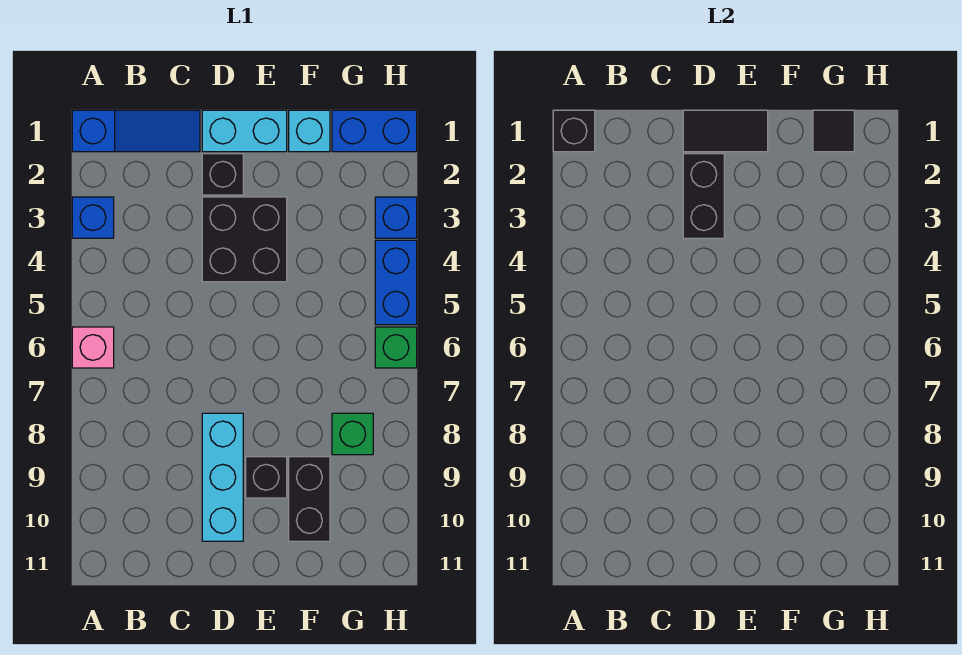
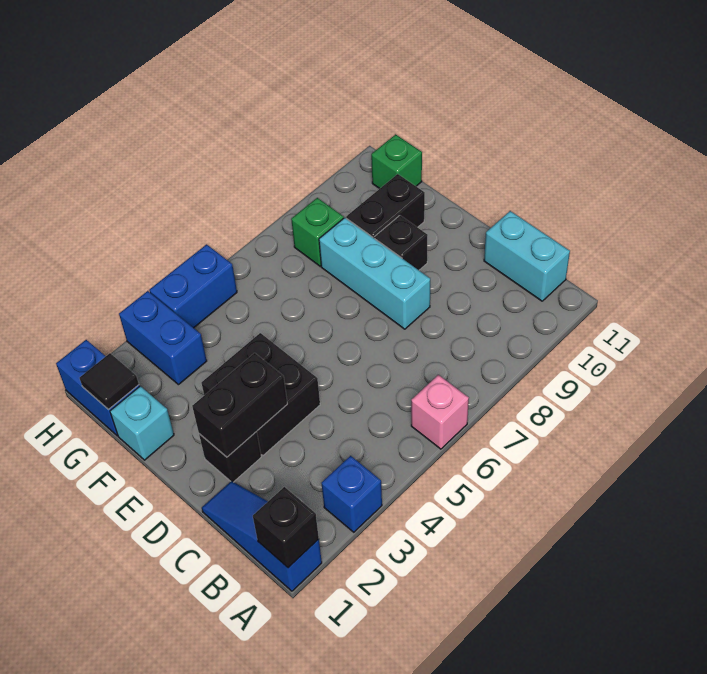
cyan 1x2 brick [202,110,287,152] -> cyan 1x2 brick moved to [484,211,570,301]
black 1x2 tile [683,110,768,152] -> none
cyan 1x3 brick [202,413,243,541] -> cyan 1x3 brick turned to [319,218,430,329]
blue 1x1 brick [375,197,417,238] -> blue 1x2 brick [119,291,207,385]
green 1x1 brick [375,327,417,368] -> green 1x1 brick moved to [371,134,422,189]

